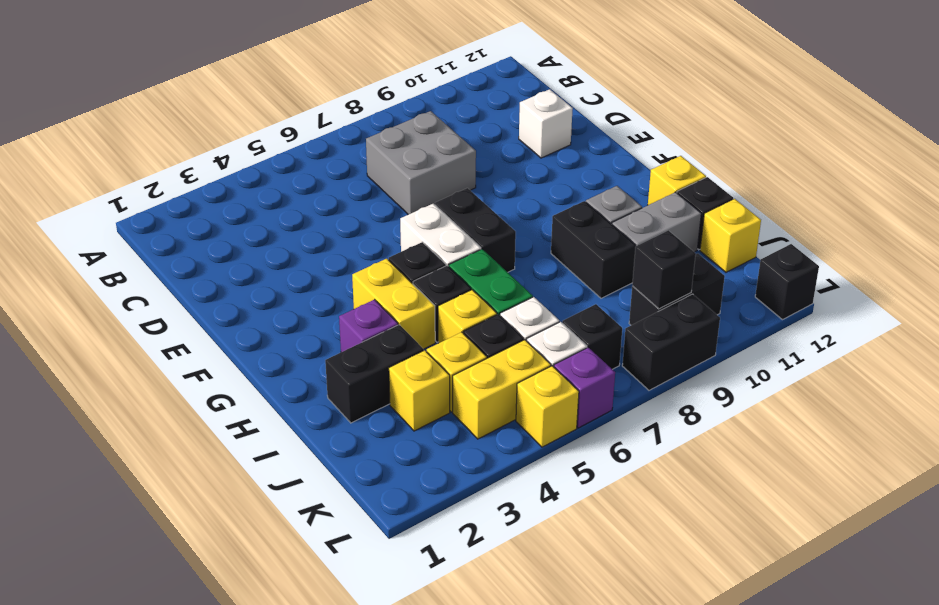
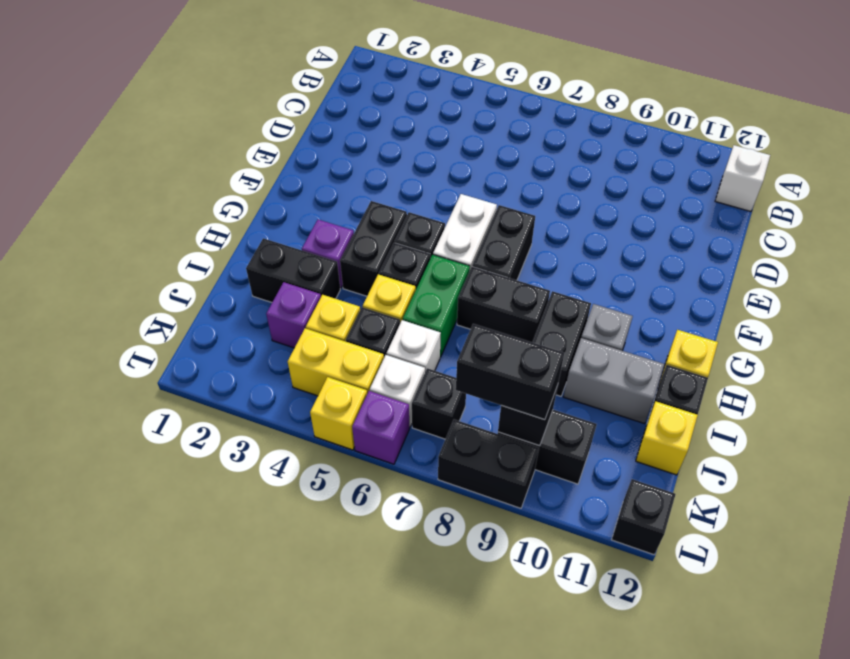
grey 2x2 brick [366,111,476,215] -> none
white 1x1 brick [519,89,573,158] -> white 1x1 brick moved to [715,145,770,212]
yellow 1x2 brick [352,259,435,349] -> black 1x2 brick [340,201,407,296]
none -> black 1x2 brick [457,267,550,342]
yellow 1x1 brick [389,350,450,431] -> purple 1x1 brick [266,282,321,348]
none -> black 1x2 brick [456,324,564,420]

